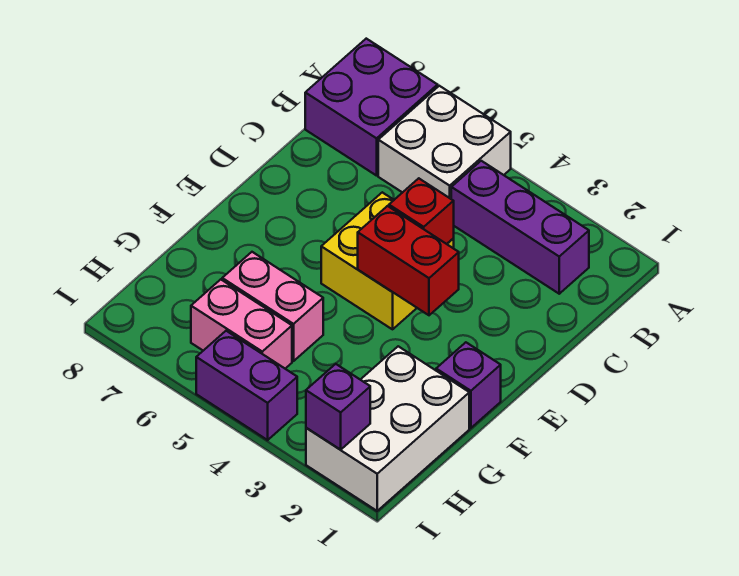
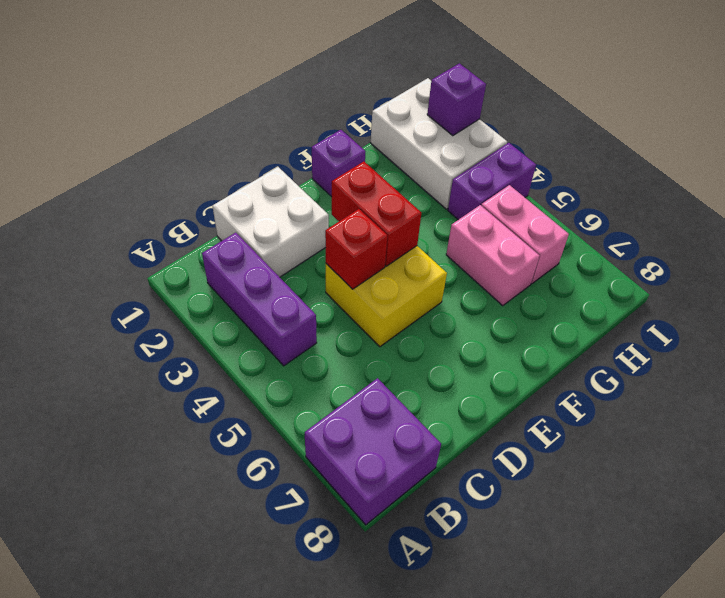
white 2x2 brick [378,86,511,199] -> white 2x2 brick moved to [213,167,329,277]
white 2x3 brick [306,346,469,511] -> white 2x3 brick turned to [371,78,507,209]
purple 1x2 brick [196,331,297,440] -> purple 1x2 brick turned to [448,143,536,220]

